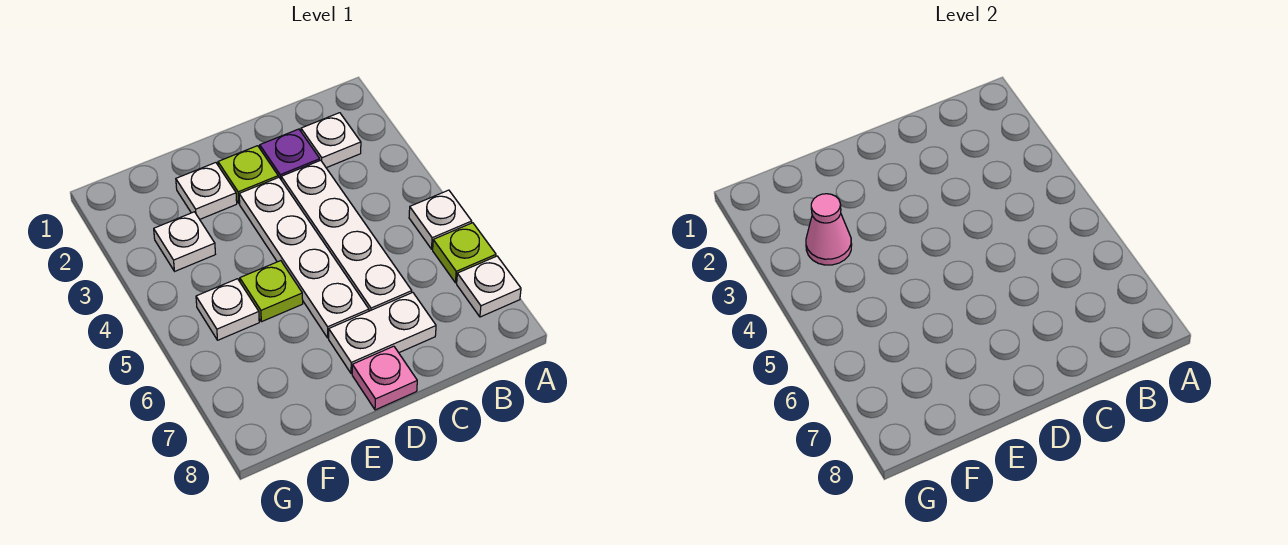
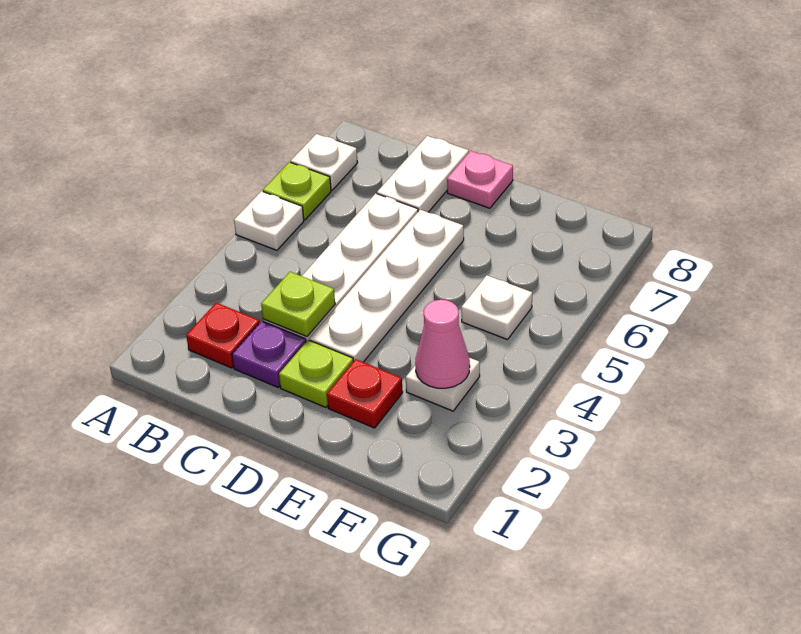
white 1x1 plate [301,113,361,168] -> red 1x1 plate [186,303,260,368]
white 1x2 plate [329,292,436,374] -> white 1x2 plate turned to [377,136,469,212]
white 1x1 plate [176,163,237,219] -> red 1x1 plate [327,359,403,428]
lime 1x1 plate [240,261,303,322] -> lime 1x1 plate moved to [261,272,335,336]

